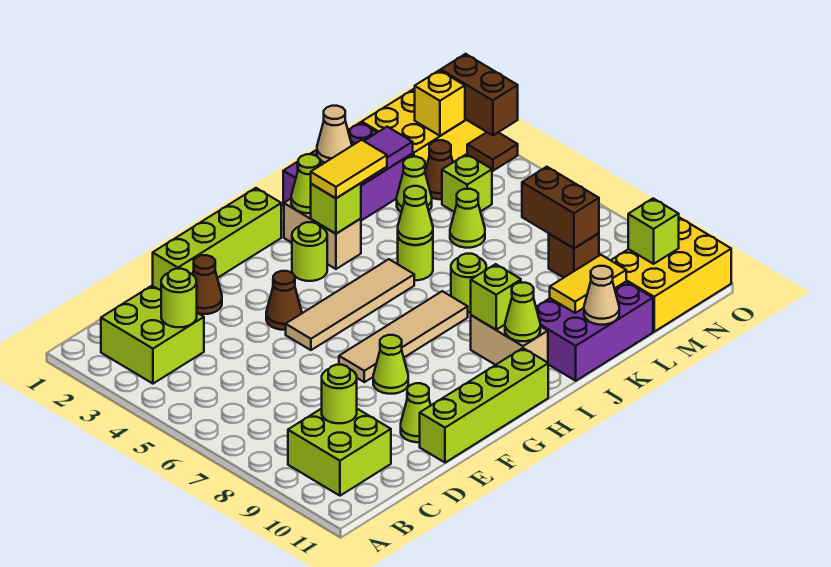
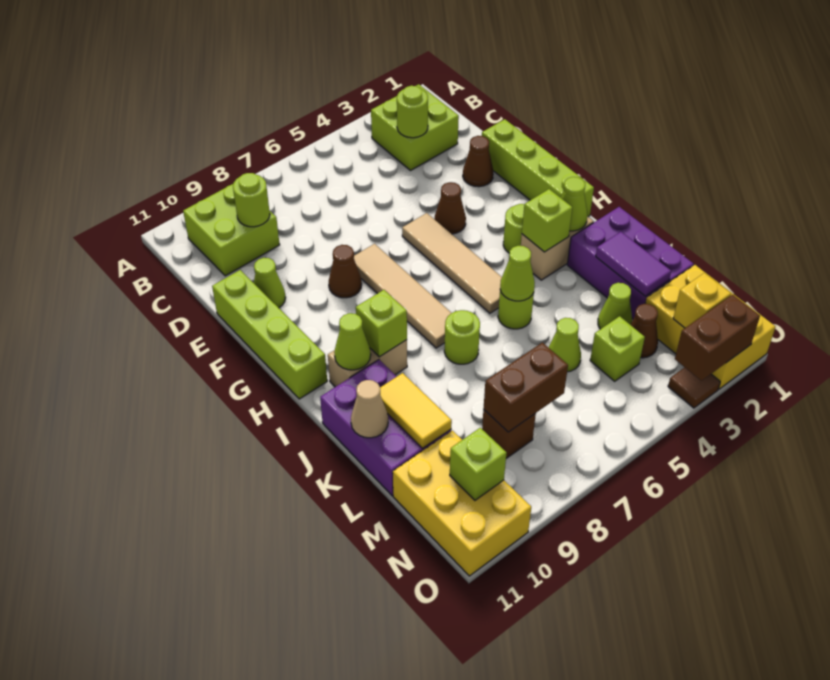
lime 1x1 cone [373,335,408,394] -> brown 1x1 cone [329,245,362,298]
yellow 1x2 tile [311,140,387,198] -> none
tan 1x1 cone [317,106,352,163] -> none

